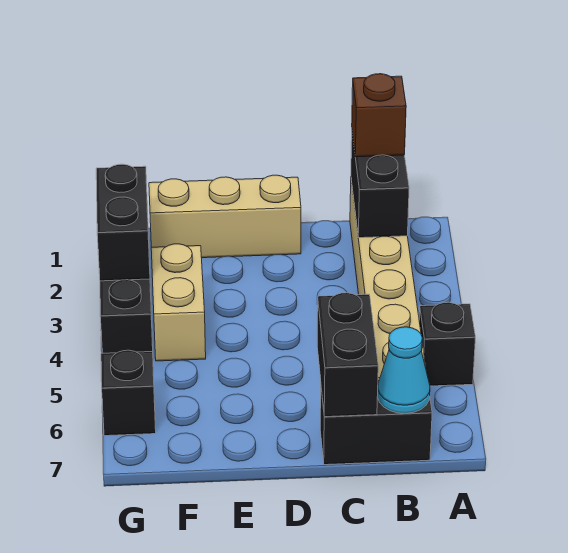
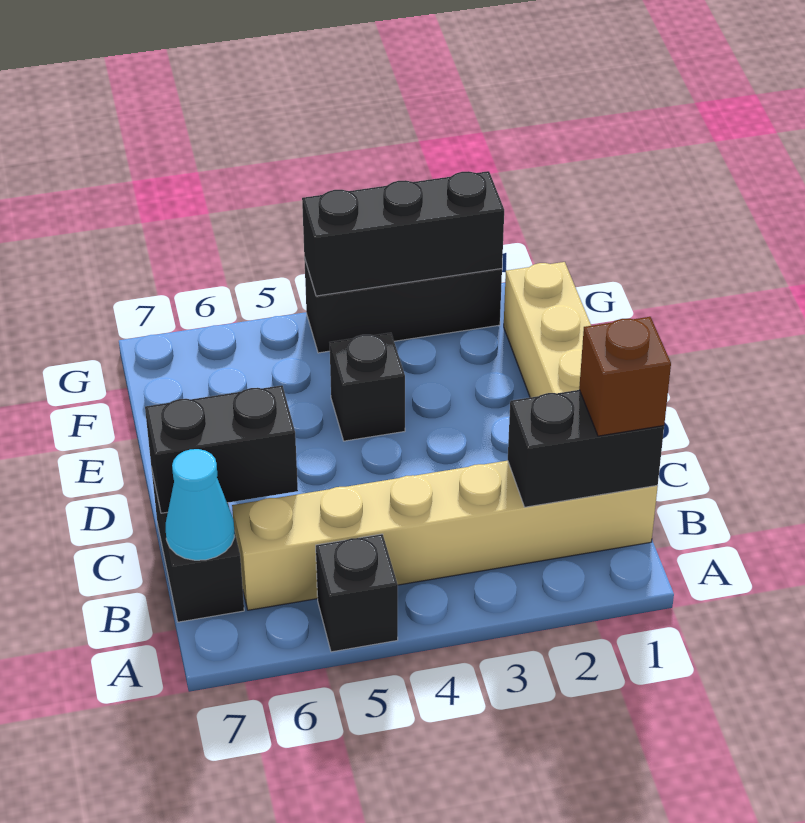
tan 1x2 brick [151,244,206,361] -> none
black 1x2 brick [96,164,150,281] -> black 1x3 brick [302,171,504,296]
black 1x1 brick [101,350,156,436] -> black 1x1 brick moved to [330,333,405,441]

